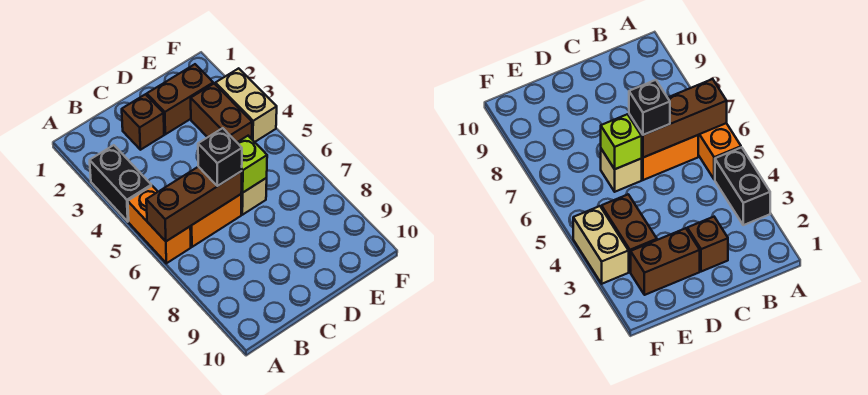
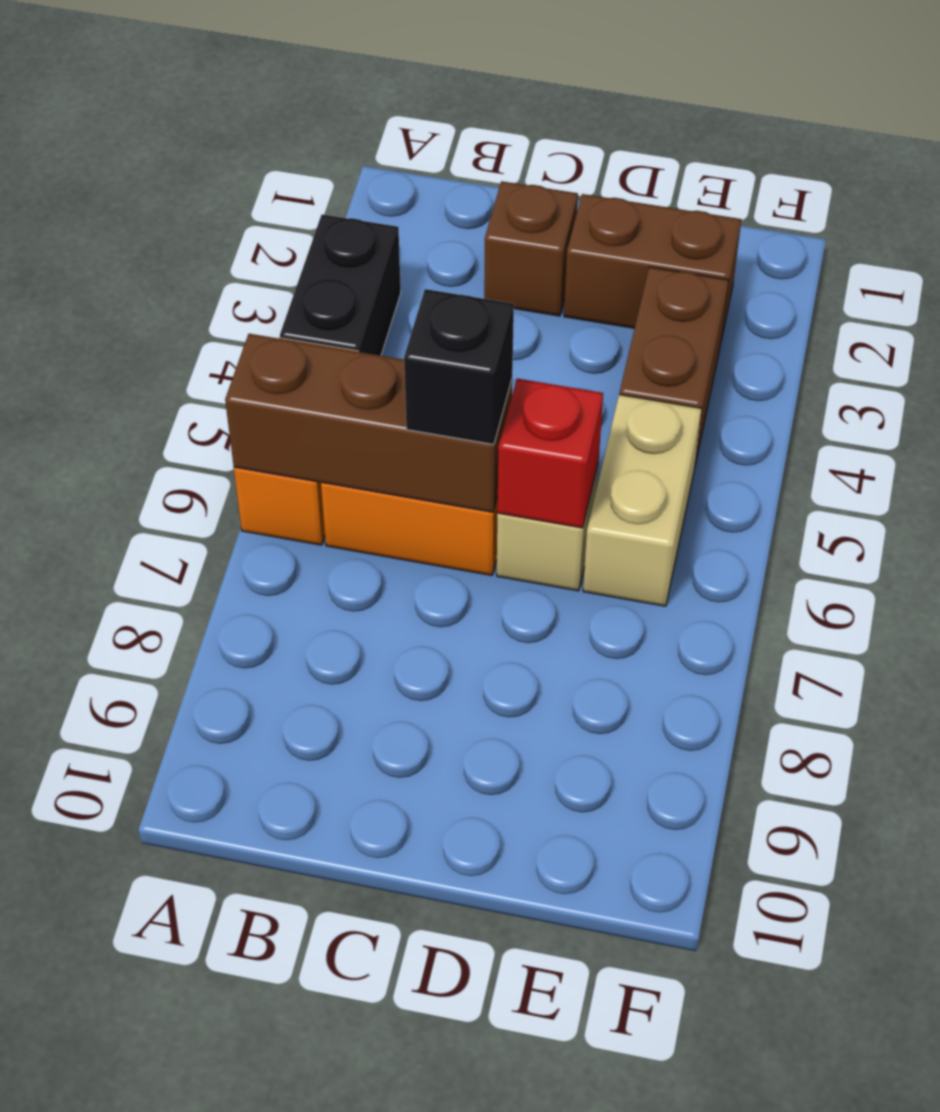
lime 1x1 brick [237,136,267,193] -> red 1x1 brick [497,379,603,528]
tan 1x2 brick [215,68,277,142] -> tan 1x2 brick moved to [583,395,702,606]

